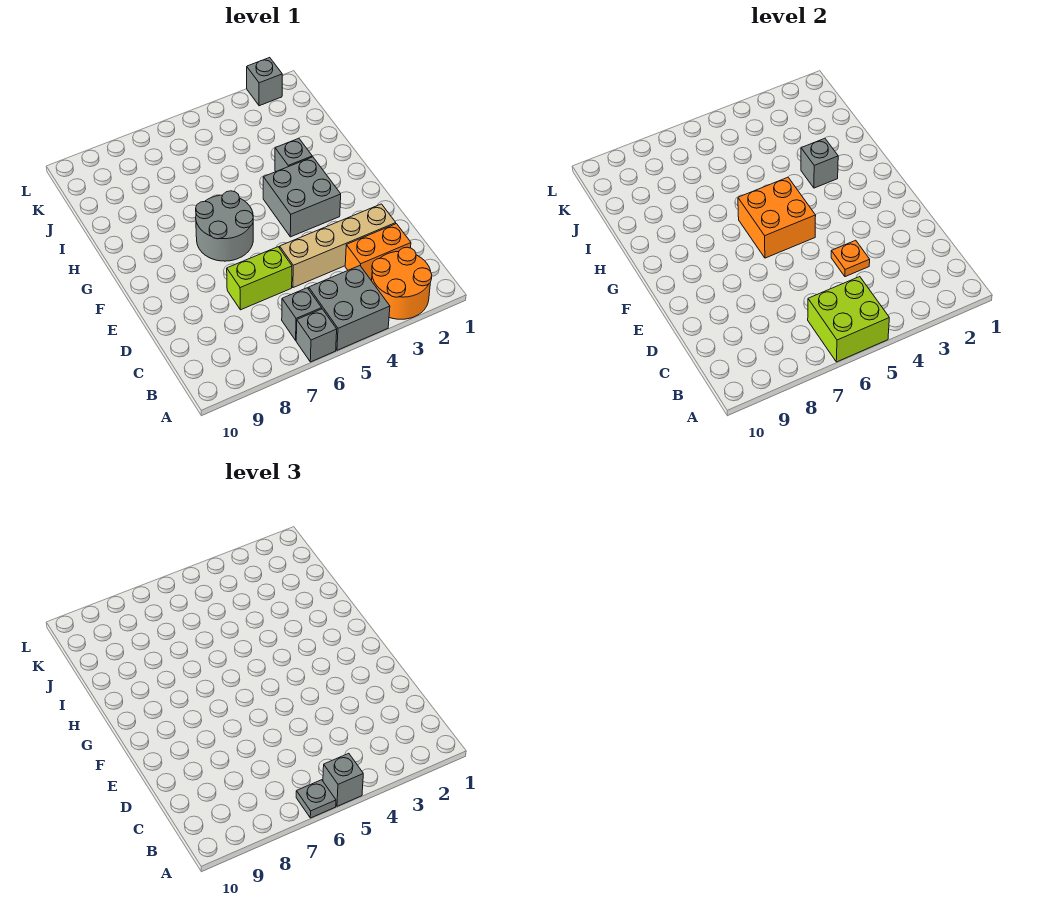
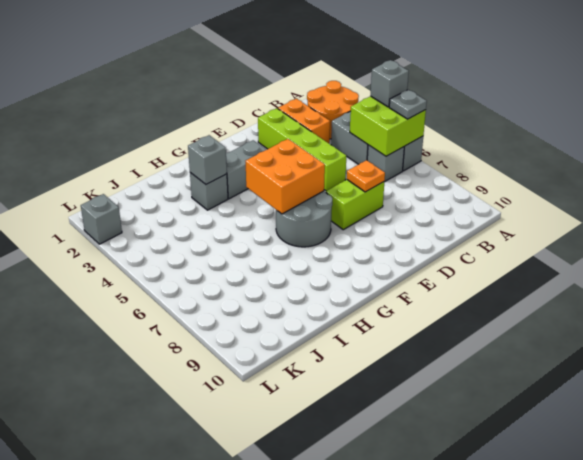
tan 1x4 brick [280,204,396,288] -> lime 1x4 brick [258,108,346,191]
orange 1x1 plate [831,240,870,277] -> orange 1x1 plate moved to [347,160,385,192]
lime 1x2 brick [227,247,292,310] -> lime 1x2 brick turned to [326,180,384,230]
grey 2x2 brick [263,157,341,237] -> grey 1x2 brick [226,140,266,199]

